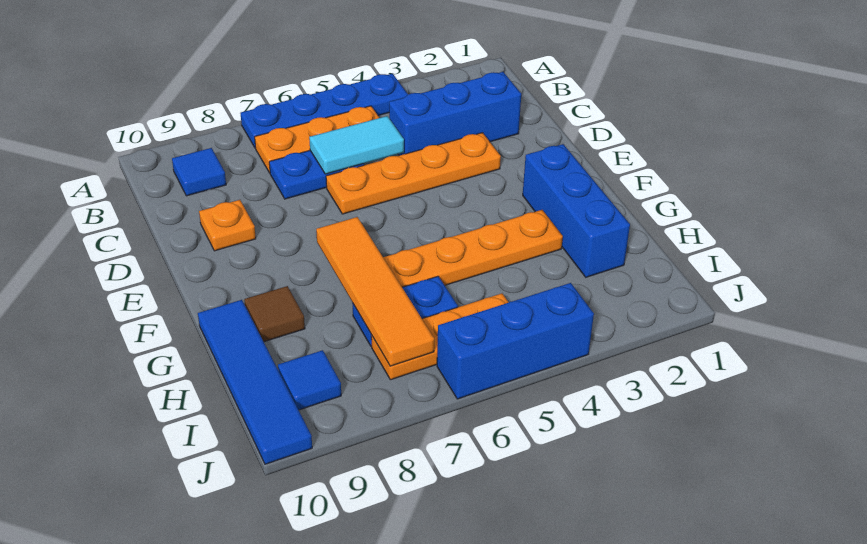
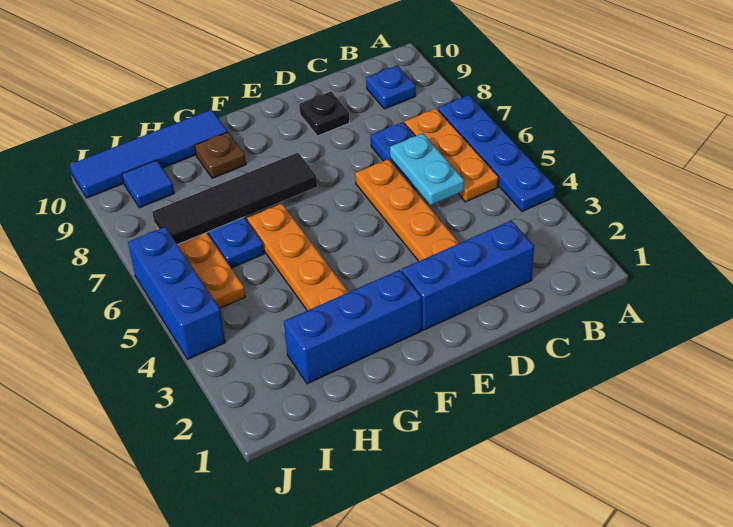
blue 1x1 tile [172,148,226,196] -> blue 1x1 plate [366,66,416,109]
blue 1x3 brick [389,72,521,156] -> blue 1x3 brick turned to [402,220,534,330]
cyan 1x2 tile [309,116,404,174] -> cyan 1x2 plate [390,133,464,205]
orange 1x1 plate [199,200,256,251] -> black 1x1 plate [299,92,349,136]
orange 1x4 tile [316,217,434,366] -> black 1x4 tile [152,153,317,245]
brown 1x1 tile [244,286,305,342] -> brown 1x1 plate [195,132,246,178]

